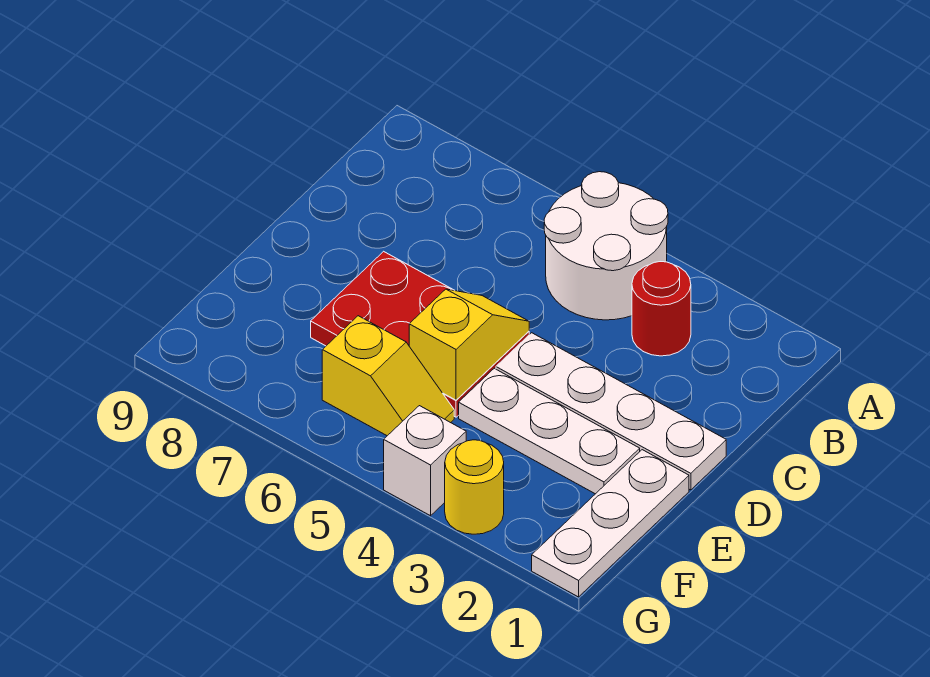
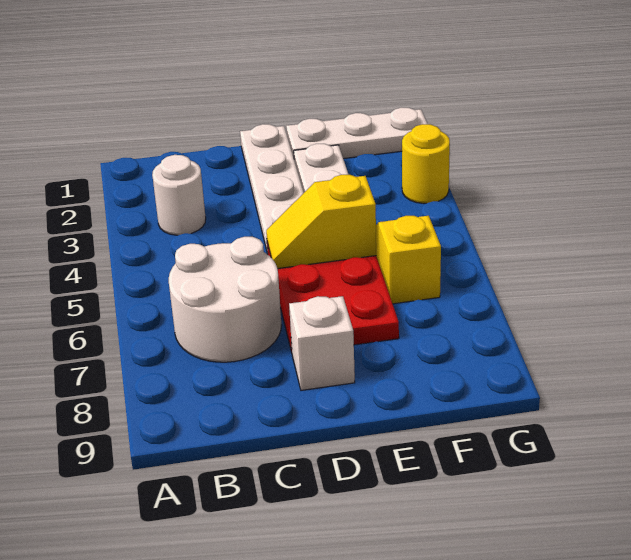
white 2x2 round brick [544,172,668,320] -> white 2x2 round brick moved to [169,237,281,362]
red 1x1 round brick [632,262,691,356] -> white 1x1 round brick [152,155,206,235]
white 1x1 brick [384,406,466,516] -> white 1x1 brick moved to [289,296,355,390]

